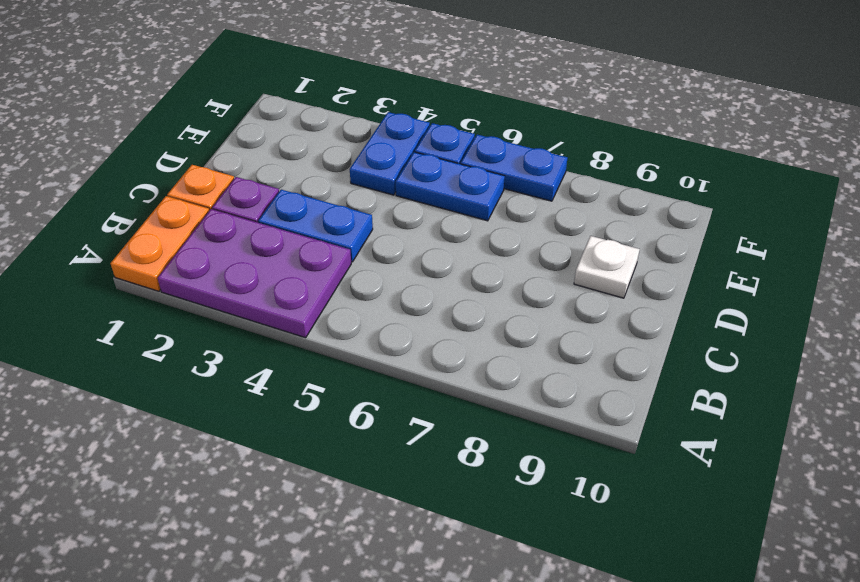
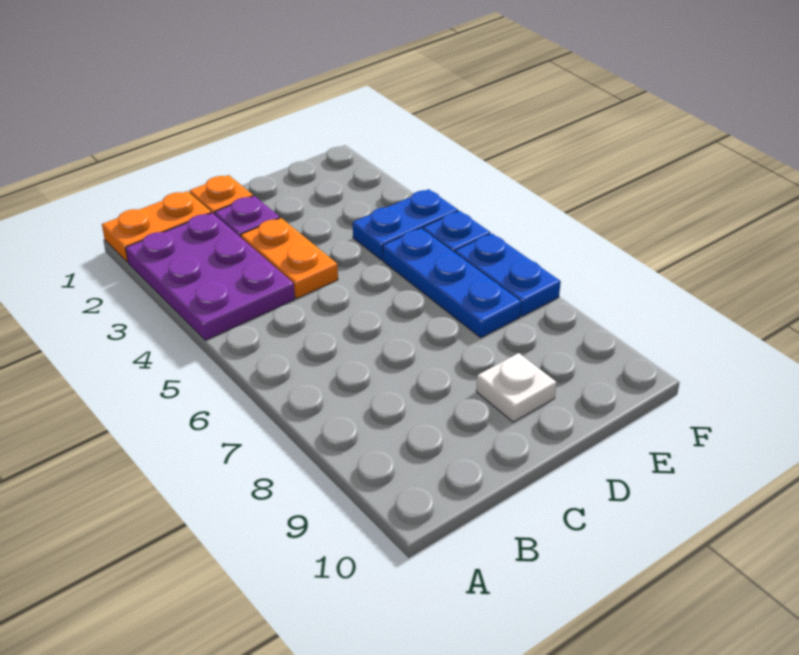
blue 1x2 plate [258,190,373,262] -> orange 1x2 plate [241,218,338,299]
blue 1x2 plate [396,152,505,221] -> blue 1x3 plate [383,228,521,338]

